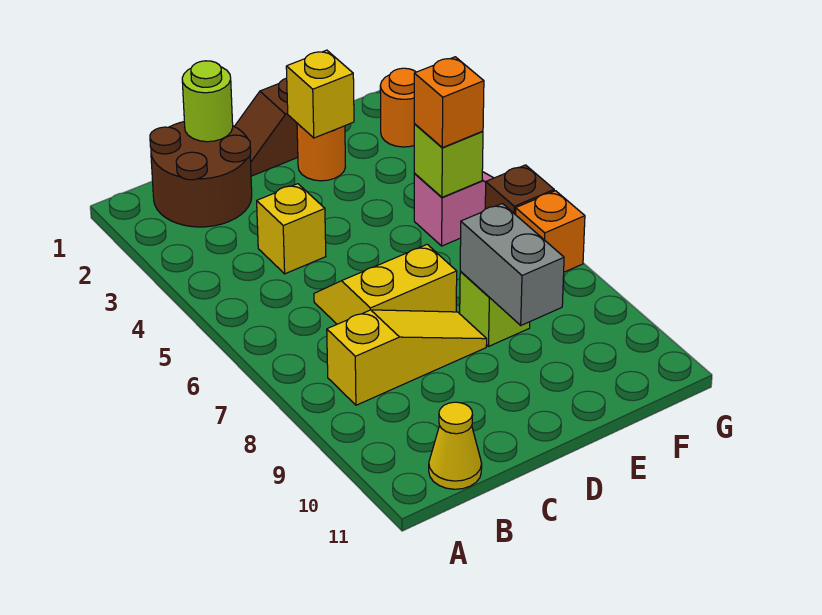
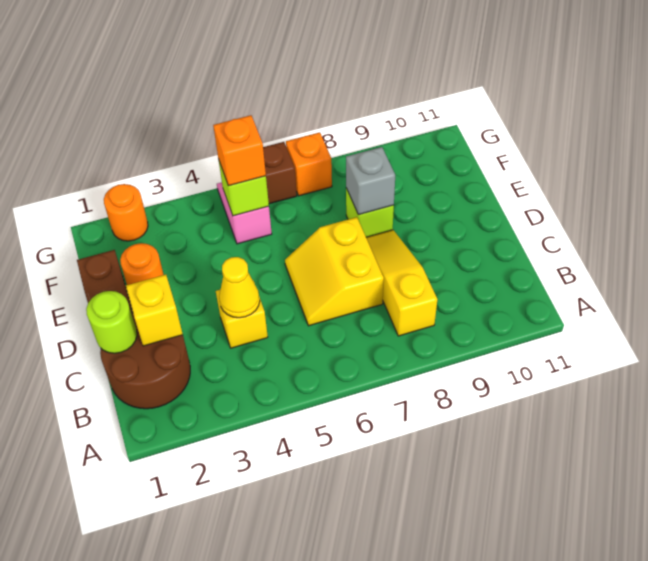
yellow 1x1 cone [429,402,482,489] -> yellow 1x1 cone moved to [219,257,260,318]
yellow 1x1 brick [286,50,354,138] -> yellow 1x1 brick moved to [126,275,183,346]
grey 1x2 brick [460,204,564,325] -> grey 1x1 brick [346,147,395,215]

